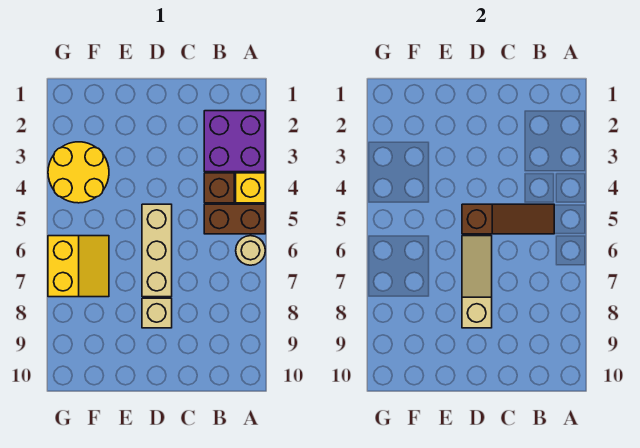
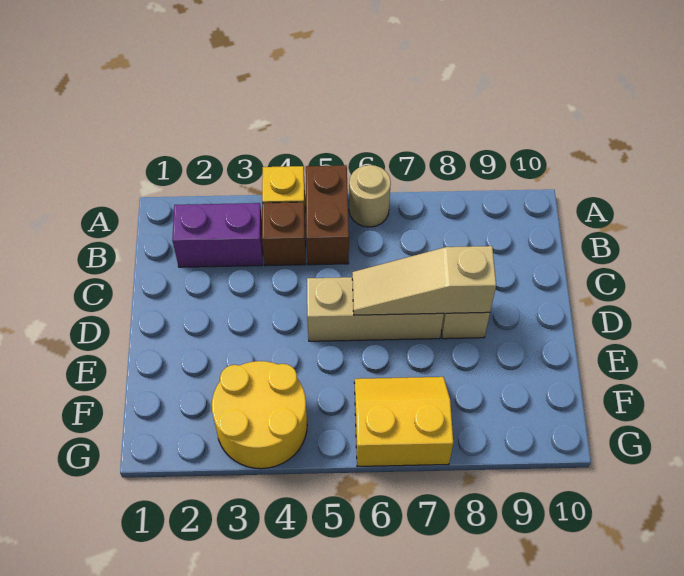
purple 2x2 brick [204,111,265,172] -> purple 1x2 brick [172,203,263,267]
brown 1x3 slope [462,204,554,234] -> none

